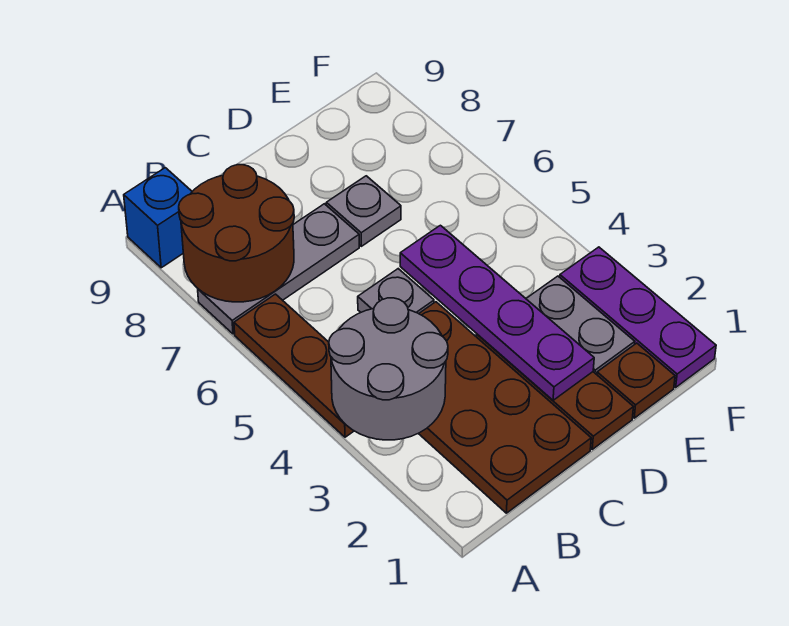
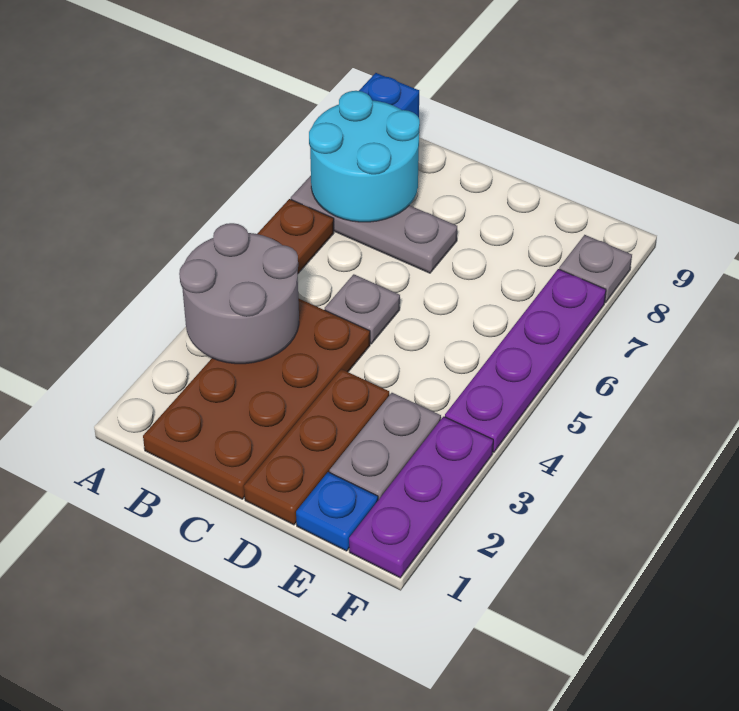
brown 2x2 round brick [179,165,294,302] -> cyan 2x2 round brick [309,91,420,222]
purple 1x4 plate [400,225,594,400] -> purple 1x4 plate moved to [445,269,606,452]
grey 1x1 plate [326,176,401,246] -> grey 1x1 plate moved to [559,235,632,303]
brown 1x1 plate [597,343,675,418] -> blue 1x1 plate [296,472,378,551]

